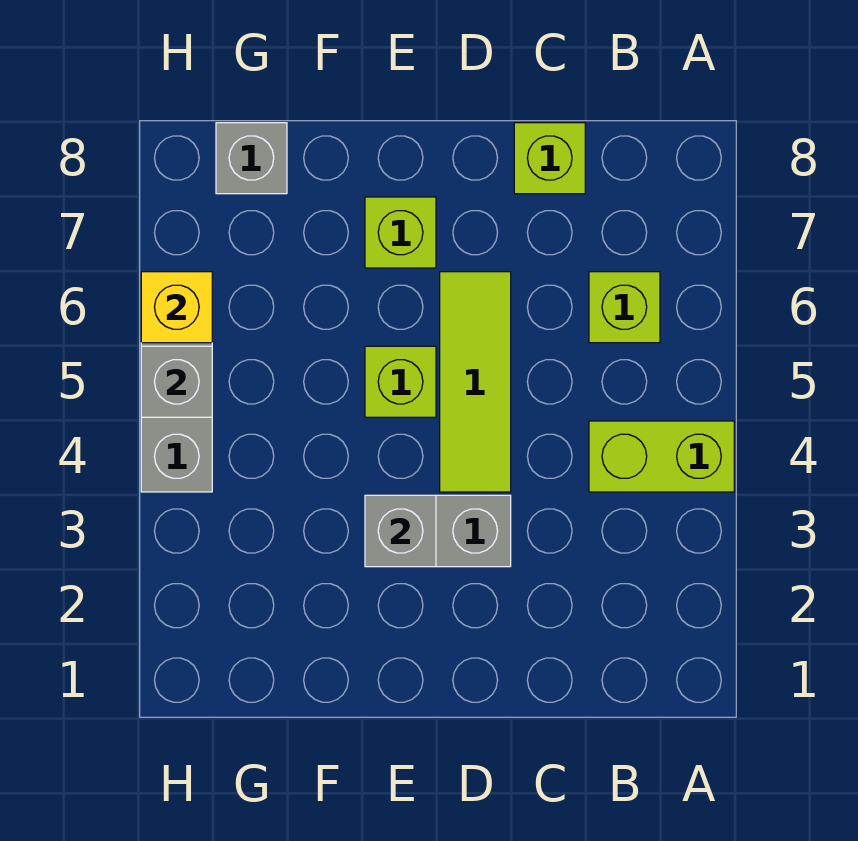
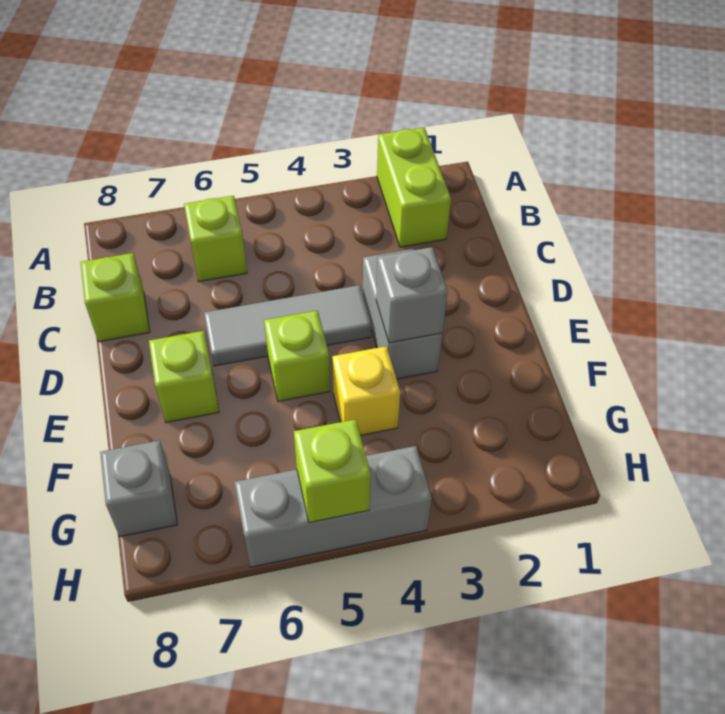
lime 1x2 brick [589,421,734,492] -> lime 1x2 brick moved to [377,128,451,247]
lime 1x3 tile [440,272,511,492] -> grey 1x3 tile [204,285,372,366]
grey 1x1 brick [141,346,212,417] -> lime 1x1 brick [294,419,371,523]
yellow 1x1 brick [141,272,212,343] -> yellow 1x1 brick moved to [332,346,400,435]

